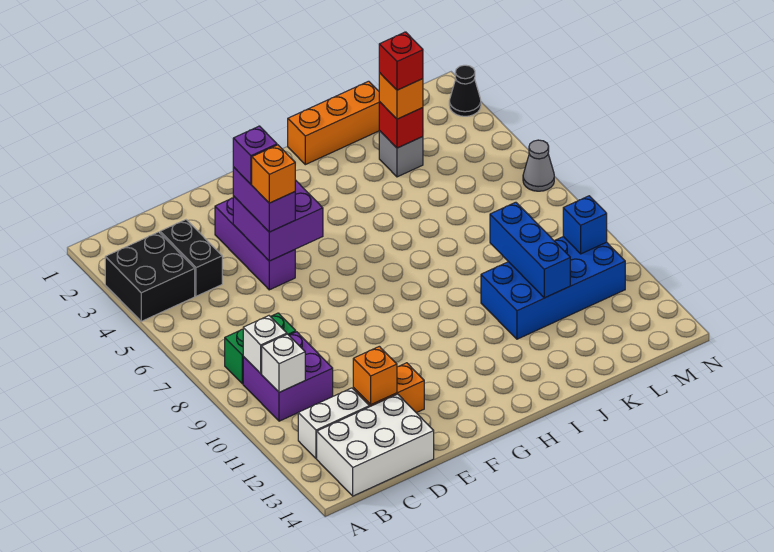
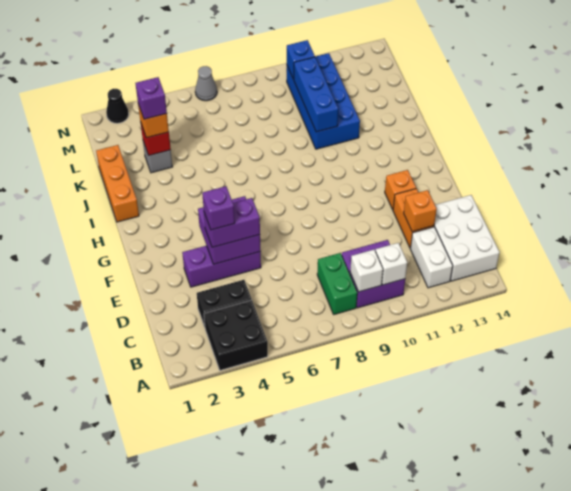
orange 1x1 brick [252,145,295,203] -> orange 1x1 brick moved to [385,170,416,209]
red 1x1 brick [379,32,423,90] -> purple 1x1 brick [136,77,167,119]
blue 1x3 brick [490,202,570,298] -> blue 1x3 brick turned to [294,57,338,132]

